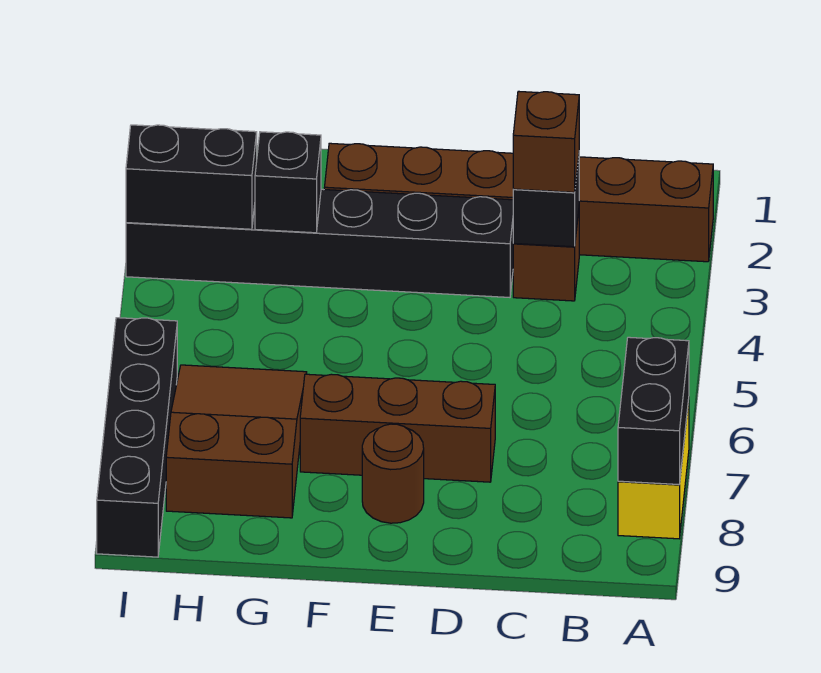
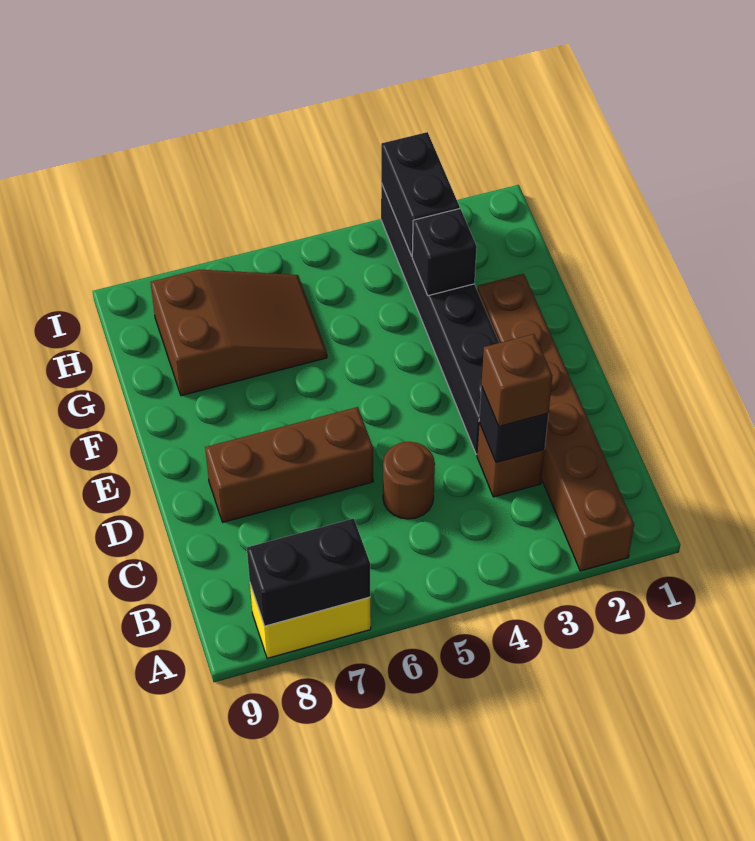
brown 1x3 brick [300,374,495,482] -> brown 1x3 brick turned to [205,407,373,522]
brown 1x1 round brick [362,424,424,523] -> brown 1x1 round brick moved to [383,442,435,519]
black 1x4 brick [97,318,177,557] -> none

